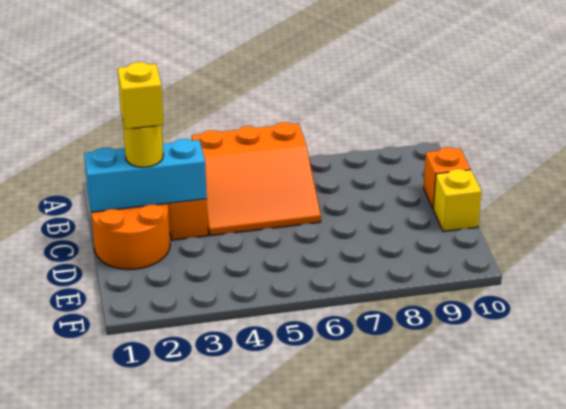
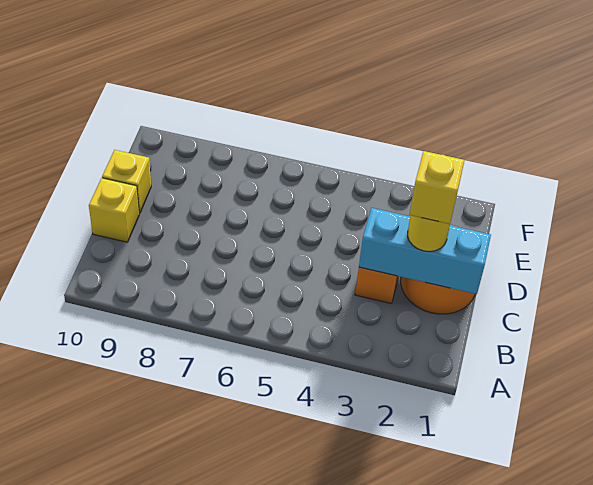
orange 3x3 slope [192,122,321,236] -> none
orange 1x1 brick [424,147,470,208] -> yellow 1x1 brick [89,178,139,242]

